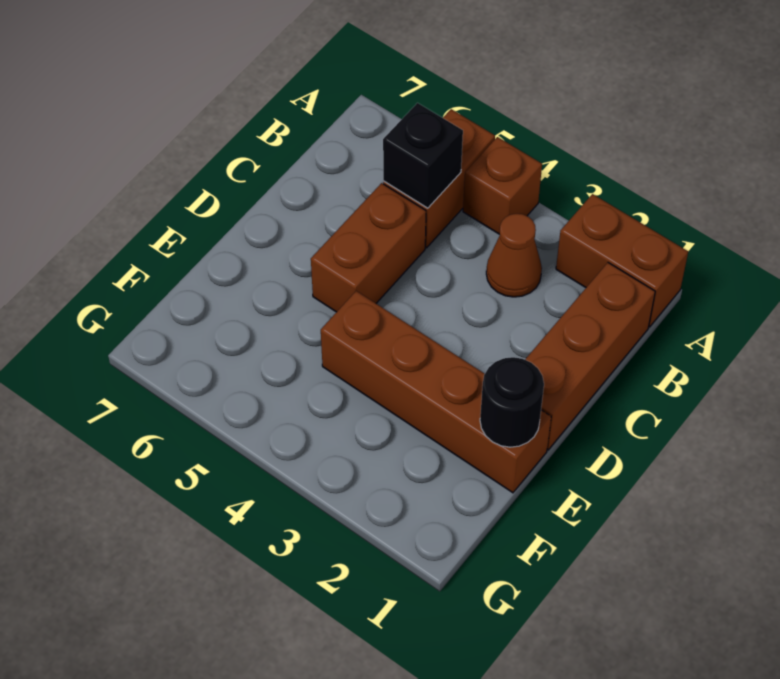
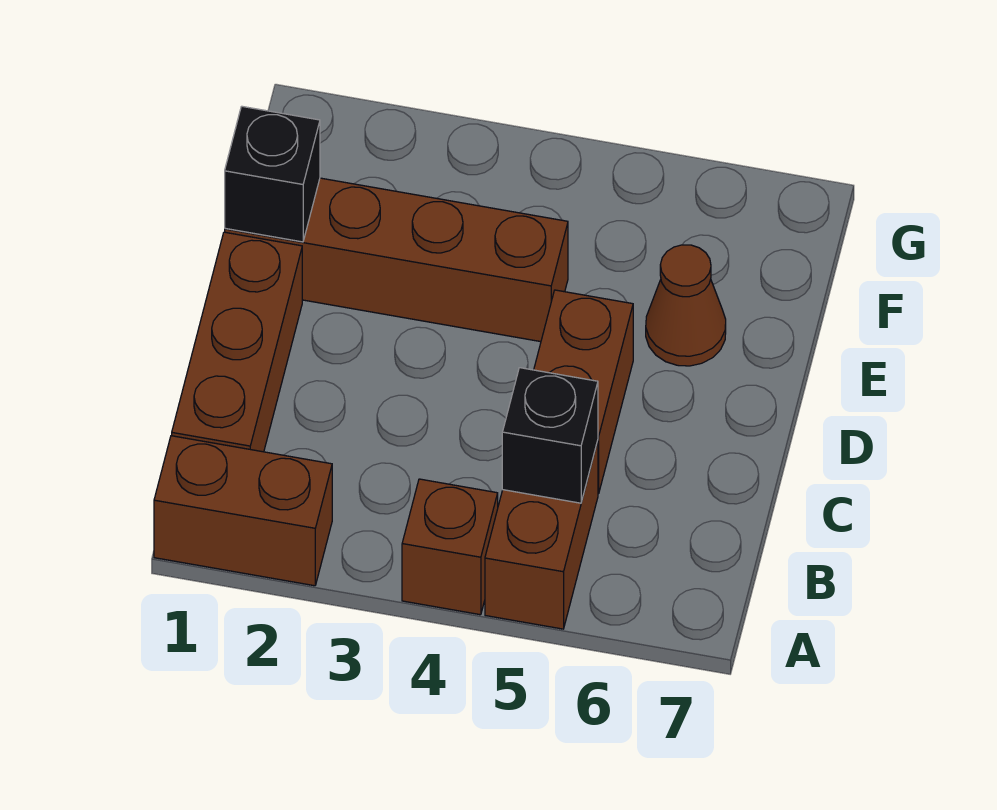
brown 1x1 cone [486,214,542,297] -> brown 1x1 cone moved to [646,245,726,366]
black 1x1 round brick [480,357,544,447] -> black 1x1 brick [225,106,320,242]

